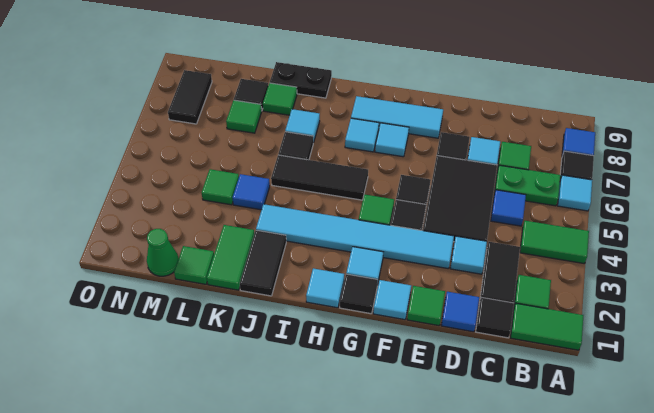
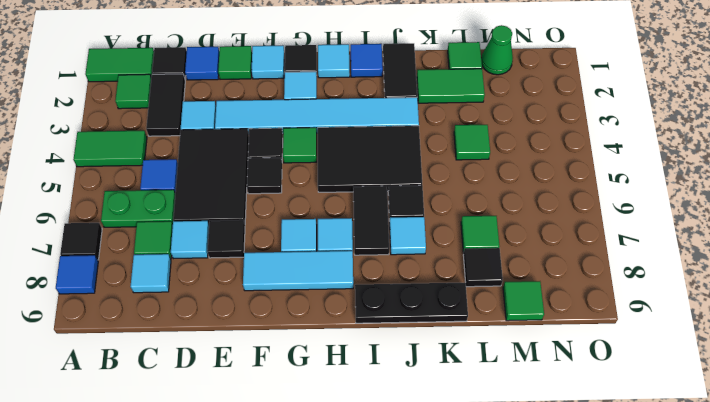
cyan 1x1 tile [558,175,592,211] -> cyan 1x1 tile moved to [130,254,171,293]
black 1x3 tile [271,155,368,200] -> black 2x3 tile [318,126,422,192]
black 1x2 plate [270,62,332,98] -> black 1x3 plate [355,283,468,323]
green 1x2 tile [207,225,254,290] -> green 1x2 tile turned to [417,69,485,103]
blue 1x1 tile [233,174,270,210] -> blue 1x1 tile moved to [351,44,383,77]
green 1x1 tile [263,83,297,115] -> green 1x1 tile moved to [503,281,544,321]
black 1x2 tile [168,70,212,124] -> black 1x2 tile moved to [353,186,389,255]

